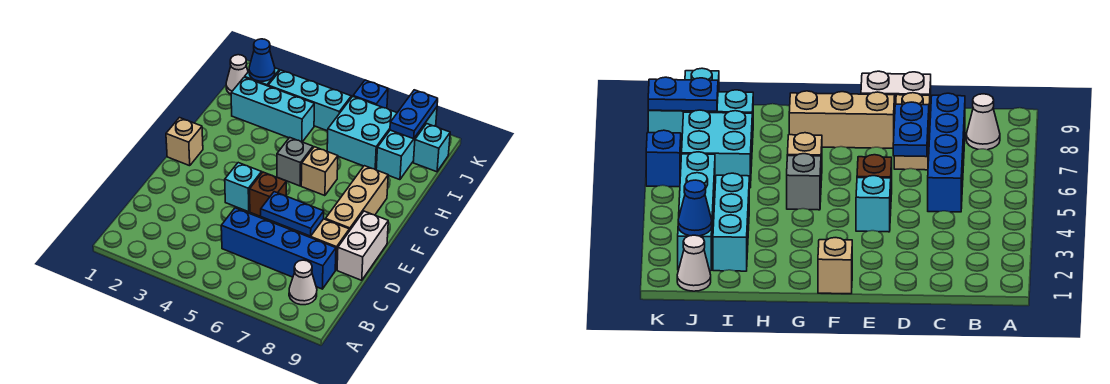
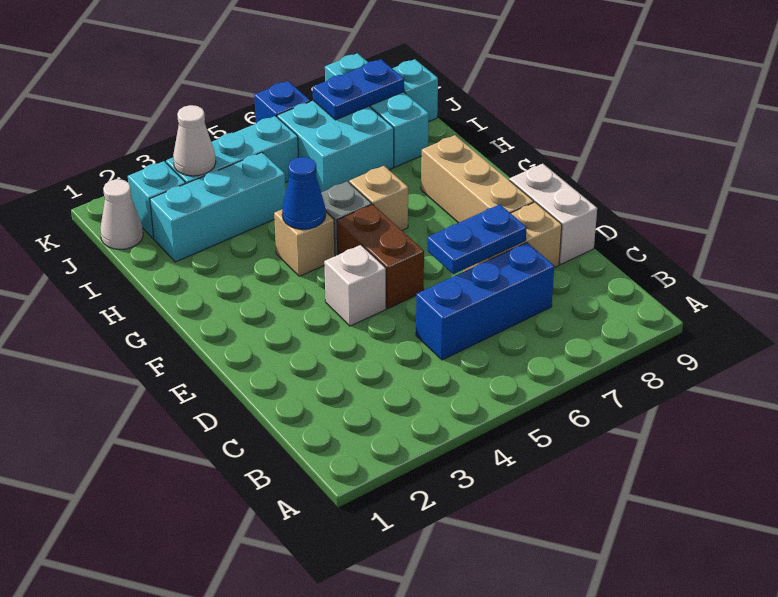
white 1x1 cone [289,260,317,305] -> white 1x1 cone moved to [173,105,216,176]
blue 1x4 brick [221,208,336,289] -> blue 1x3 brick [416,243,554,360]
cyan 1x1 brick [225,163,262,212] -> white 1x1 brick [324,245,386,326]
brown 1x1 brick [250,172,286,216] -> brown 1x2 brick [337,204,424,308]
tan 1x1 brick [166,118,203,166] -> tan 1x1 brick moved to [274,210,335,276]
blue 1x1 cone [249,39,275,81] -> blue 1x1 cone moved to [282,157,326,229]
blue 1x2 plate [390,90,438,139] -> blue 1x2 plate turned to [313,59,404,120]

